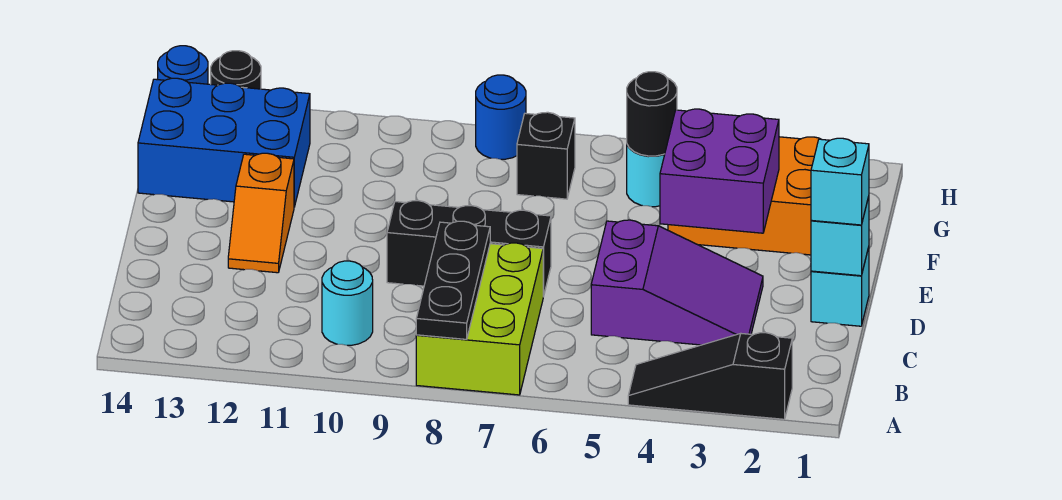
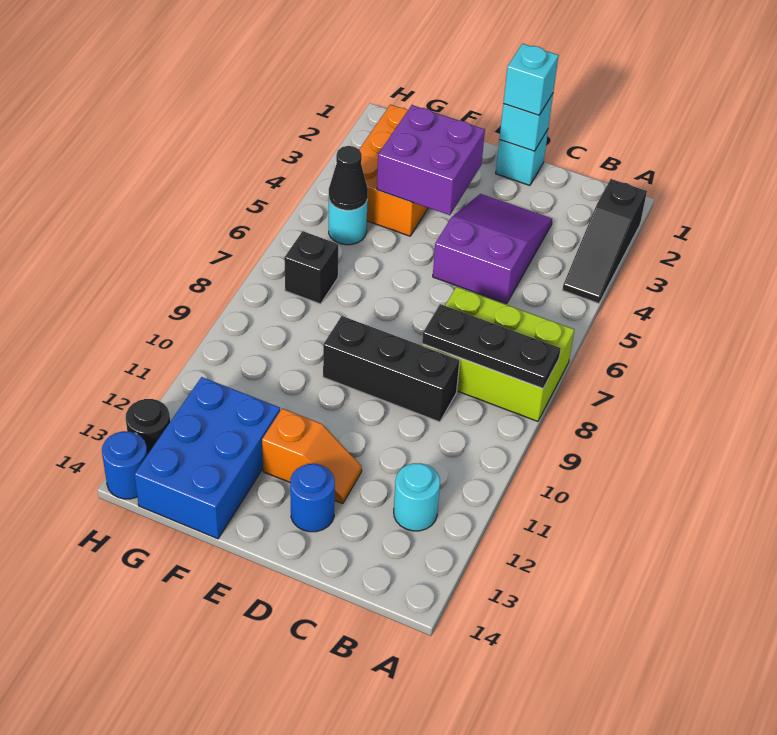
cyan 1x1 round brick [322,261,373,345] -> cyan 1x1 round brick moved to [394,463,440,531]
black 1x3 brick [387,201,551,297] -> black 1x3 brick turned to [323,316,460,422]
black 1x1 round brick [627,72,677,156] -> black 1x1 cone [329,146,368,210]
blue 1x1 round brick [476,75,526,159] -> blue 1x1 round brick moved to [290,464,335,532]

